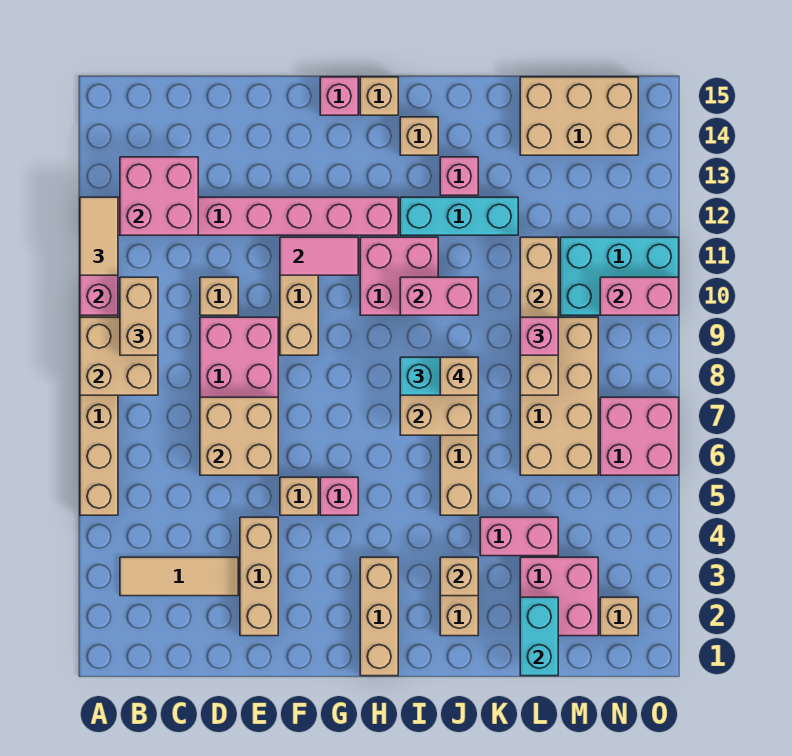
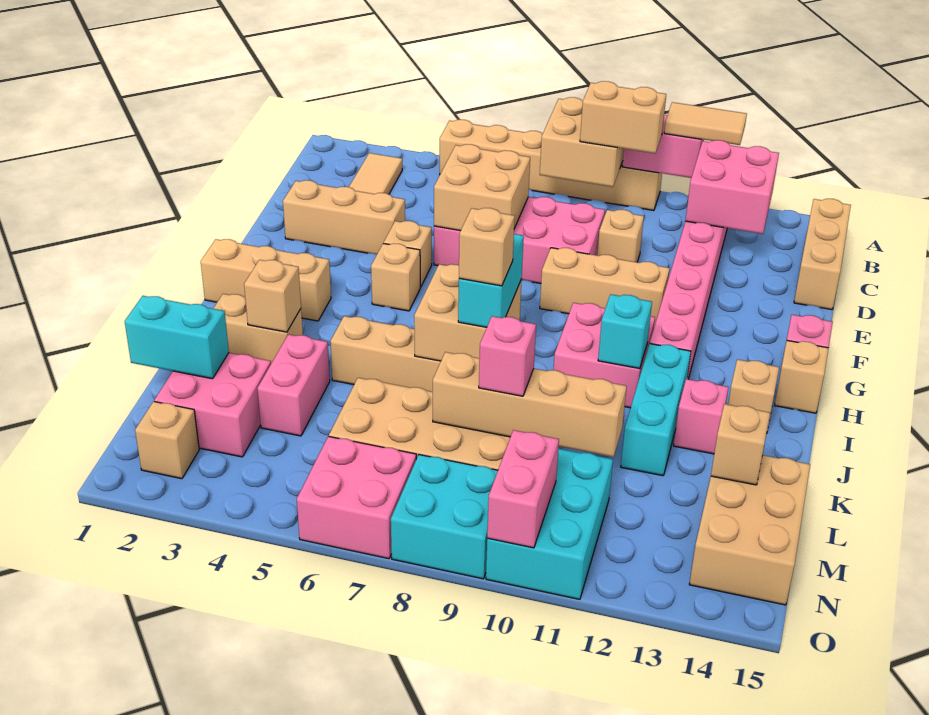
none -> tan 1x3 brick [794,199,851,310]
pink 1x2 tile [280,237,358,275] -> none
pink 1x1 brick [320,477,358,515] -> tan 1x1 brick [371,243,420,311]
pink 1x2 brick [400,277,478,315] -> none
none -> cyan 1x1 brick [598,294,652,369]
none -> tan 1x1 brick [711,404,770,485]
none -> cyan 2x2 brick [391,455,498,579]

